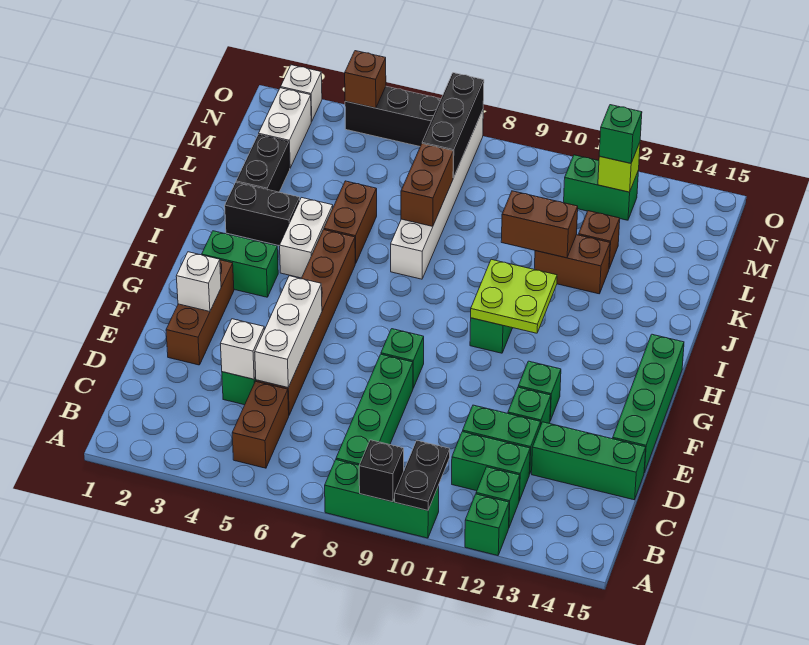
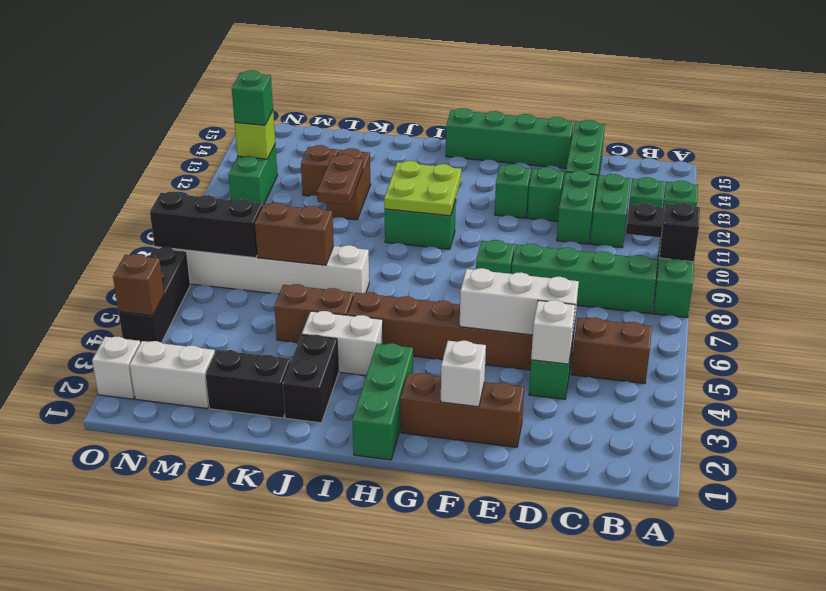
green 1x2 brick [202,231,278,297] -> green 1x3 brick [352,343,413,460]
brown 1x2 brick [501,191,578,258] -> brown 1x2 plate [317,154,363,205]

